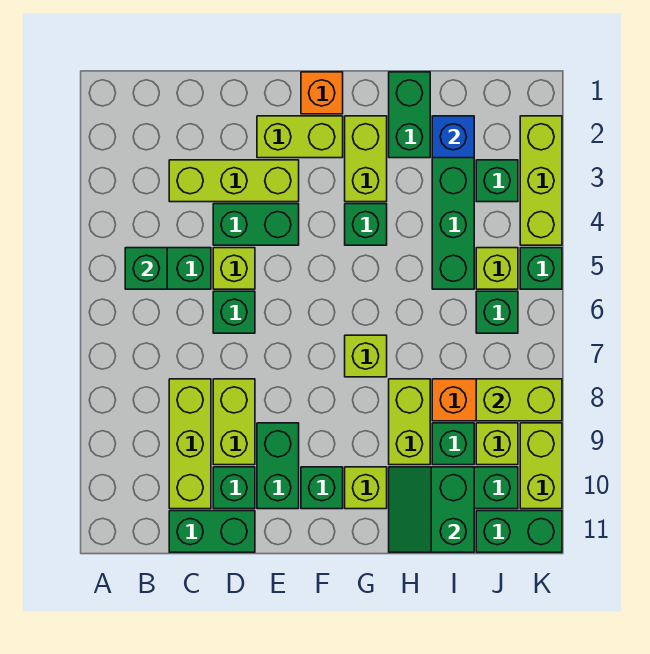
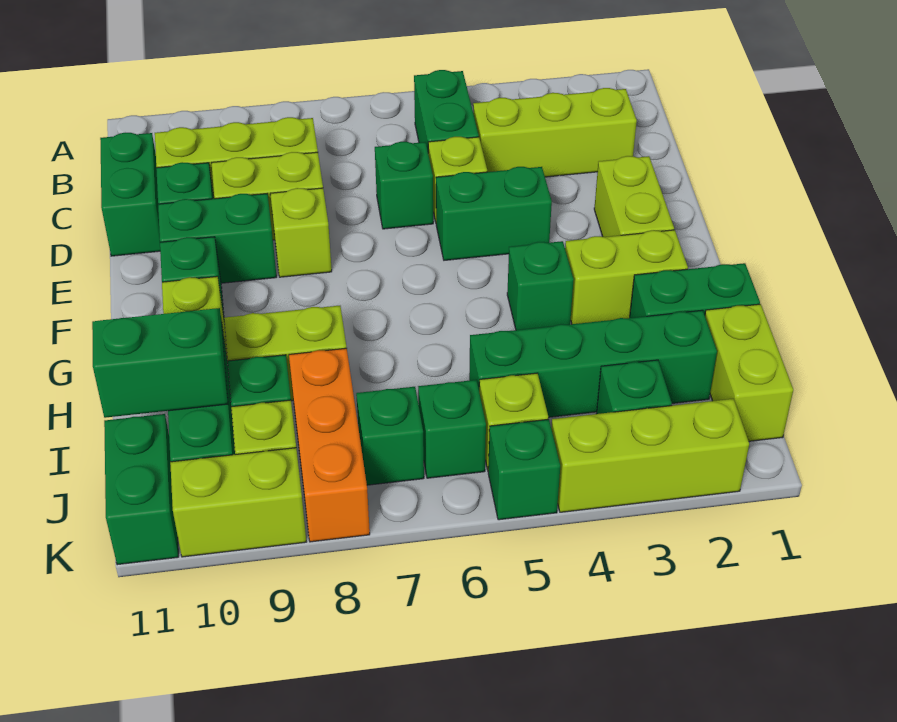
green 1x1 brick [125,248,167,289] -> green 1x1 brick moved to [356,387,424,485]
lime 1x3 brick [169,160,299,202] -> lime 1x3 brick turned to [473,88,637,177]
green 1x2 brick [213,204,299,245] -> green 1x2 brick turned to [436,167,552,260]
orange 1x1 brick [301,72,343,114] -> none
lime 1x1 brick [345,335,387,377] -> lime 1x1 brick moved to [270,188,332,277]
blue 1x1 brick [432,116,474,158] -> none
lime 1x2 brick [476,379,562,421] -> lime 1x2 brick moved to [705,304,793,441]

